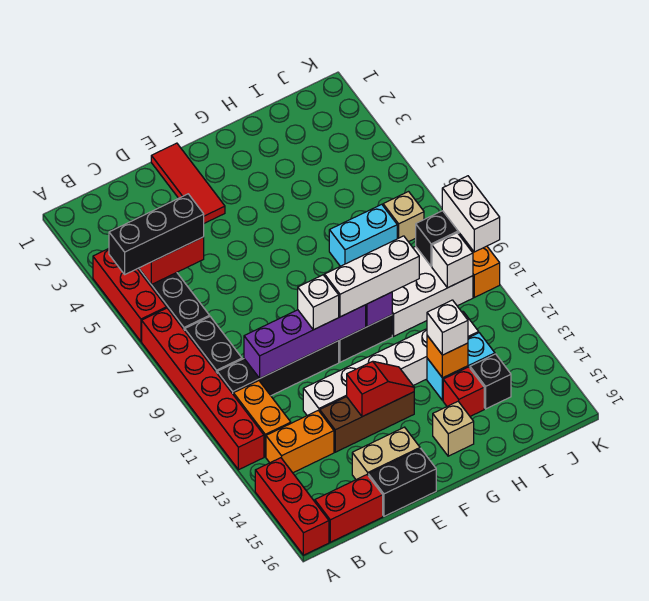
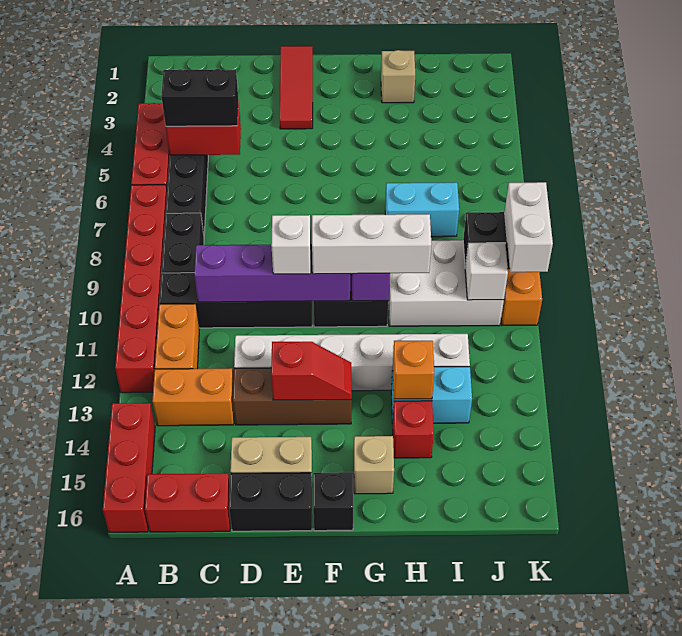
black 1x3 brick [109,194,204,274] -> black 1x2 brick [161,69,238,126]
white 1x1 brick [427,300,468,355] -> none
black 1x1 brick [470,354,511,409] -> black 1x1 brick moved to [313,472,353,531]
tan 1x1 brick [383,192,424,242] -> tan 1x1 brick moved to [381,50,415,103]

